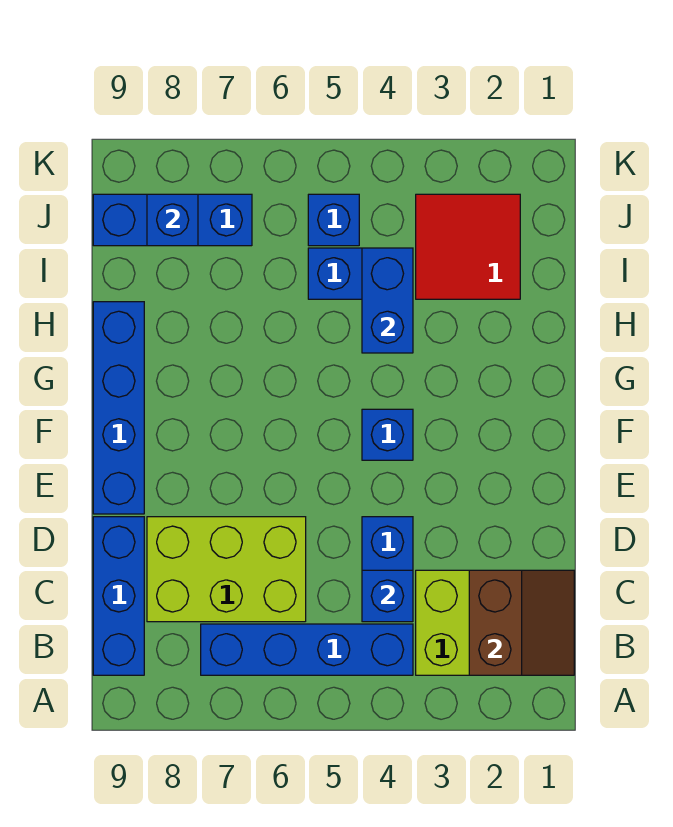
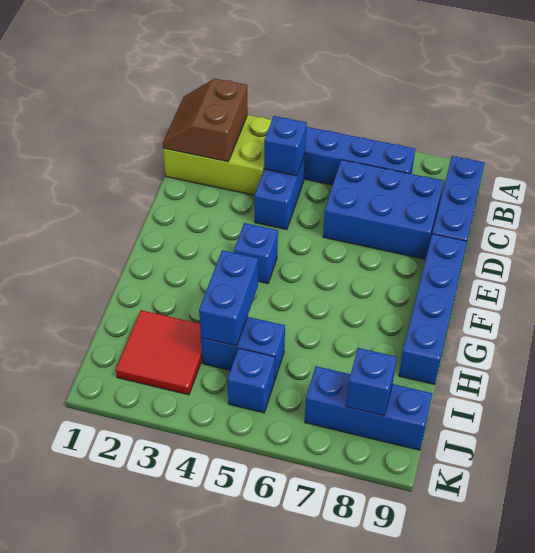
lime 2x3 brick [147,517,306,622] -> blue 2x3 brick [323,160,443,259]

